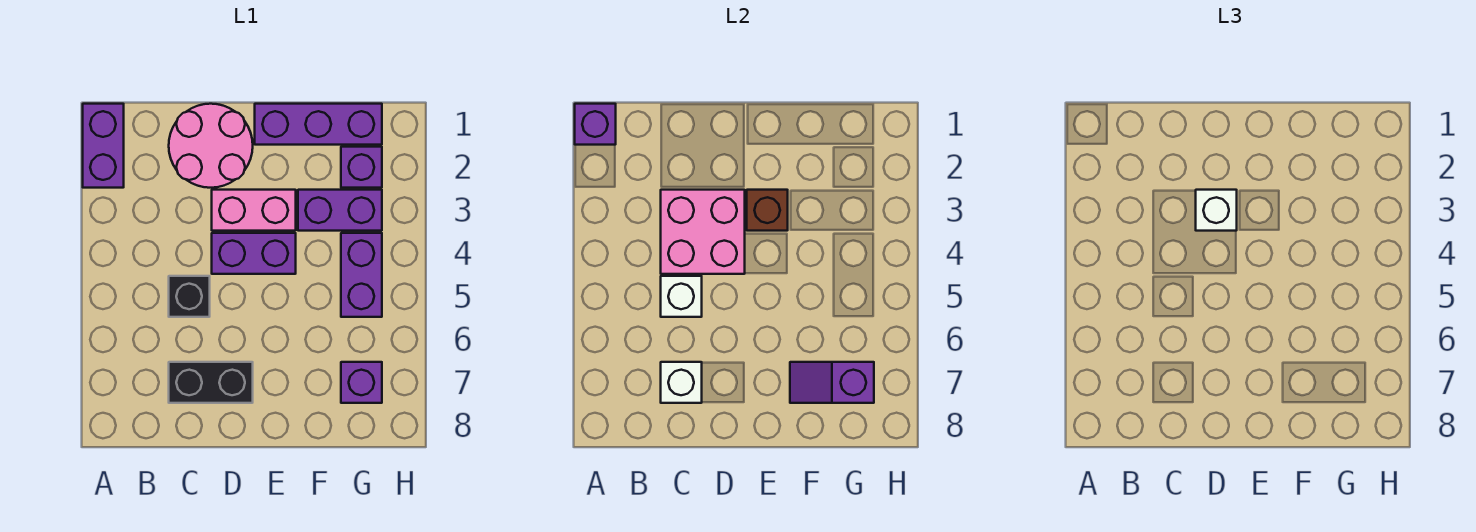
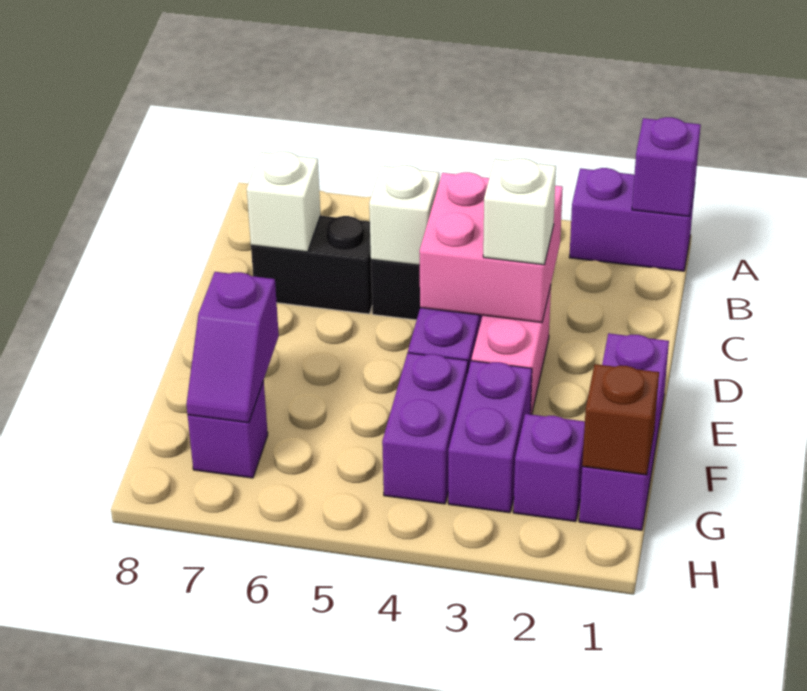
pink 2x2 round brick [169,104,253,188] -> none
black 1x2 brick [169,362,253,403] -> black 1x2 brick turned to [251,216,372,314]
brown 1x1 brick [747,190,788,231] -> brown 1x1 brick moved to [582,364,659,475]
purple 1x2 slope [790,362,874,403] -> purple 1x2 slope turned to [186,272,279,423]
purple 1x2 brick [341,233,382,317] -> purple 1x2 brick turned to [382,353,468,504]

